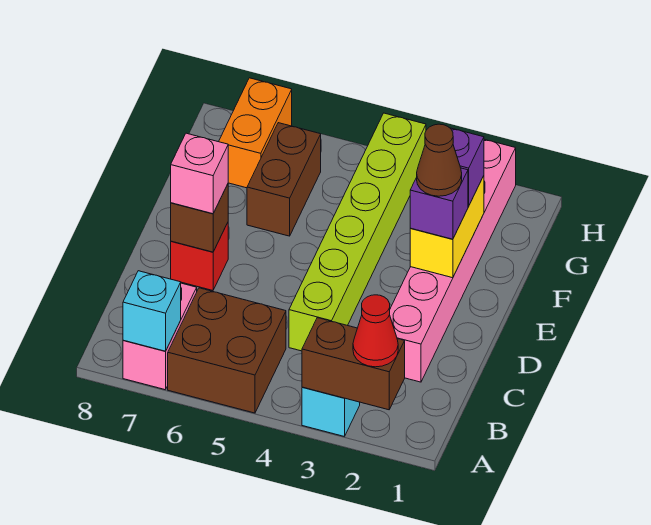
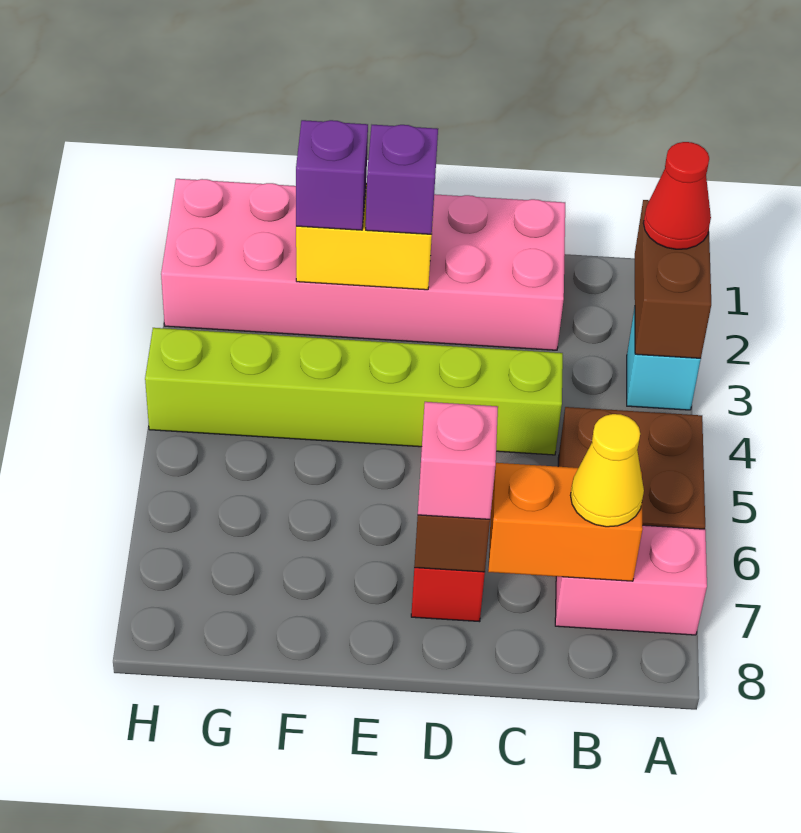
cyan 1x1 brick [123,271,181,351] -> none
none -> yellow 1x1 cone [570,414,644,527]
pink 1x6 brick [390,139,516,382] -> pink 2x6 brick [161,179,565,350]
brown 1x1 cone [417,124,462,196] -> none
brown 1x2 brick [247,123,321,236] -> none
orange 1x2 brick [219,78,292,188] -> orange 1x2 brick moved to [488,463,643,581]

